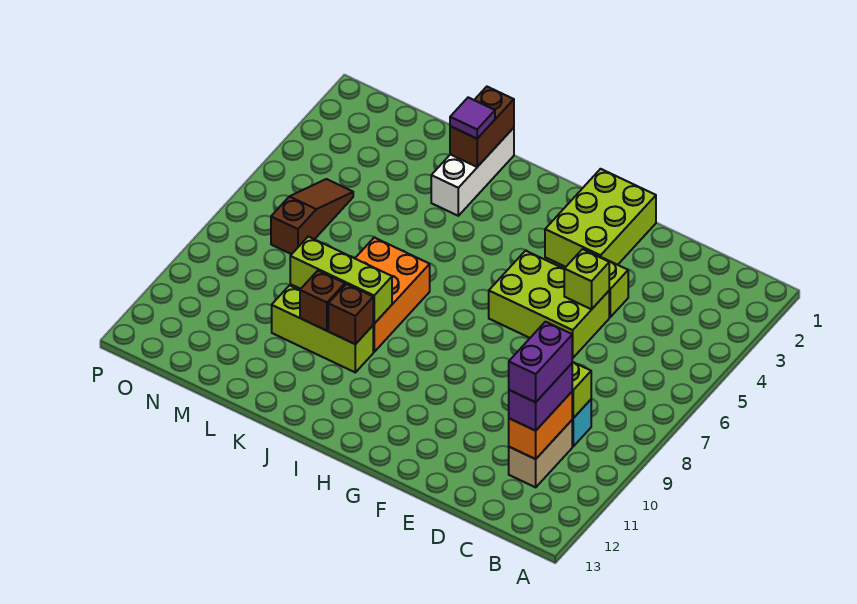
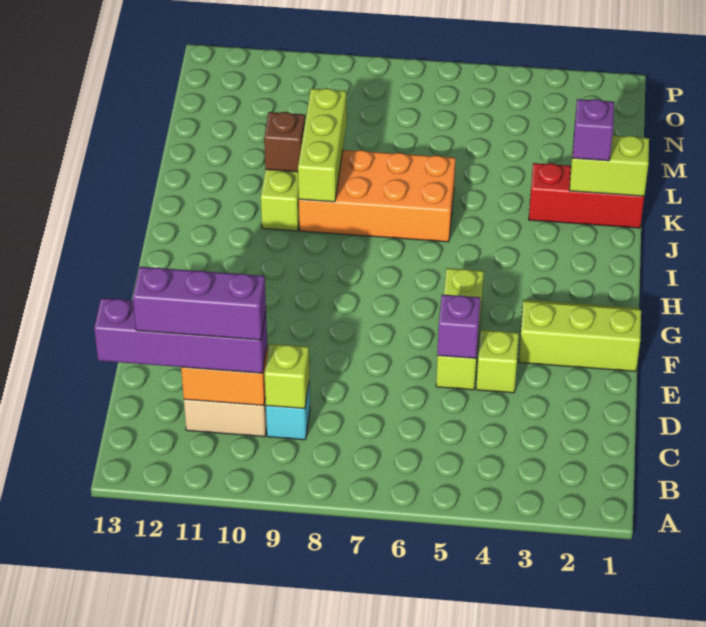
purple 1x2 brick [509,364,572,431] -> purple 1x4 brick [94,298,267,373]
purple 1x2 brick [509,322,572,402] -> purple 1x3 brick [133,267,266,340]
lime 2x3 brick [489,251,609,358] -> lime 1x3 brick [436,268,484,390]
lime 1x1 brick [564,249,609,309] -> purple 1x1 brick [437,295,480,358]
lime 2x3 brick [545,169,656,267] -> lime 2x3 slope [519,300,641,371]
orange 2x3 brick [355,238,430,352] -> orange 2x4 brick [299,150,456,242]
brown 1x1 brick [328,284,373,344] -> none
white 1x3 brick [431,128,514,216] -> red 1x3 brick [529,163,644,228]
brown 1x2 brick [450,87,514,167] -> lime 1x2 brick [569,136,649,196]
purple 1x1 tile [450,97,495,139] -> purple 1x1 brick [573,99,614,161]
brown 1x3 slope [271,179,353,254] -> none

